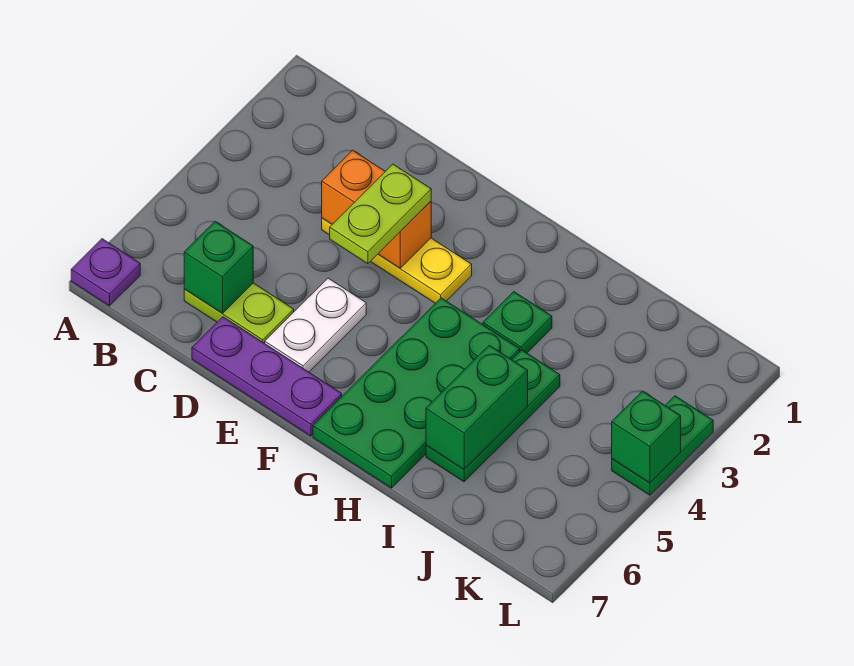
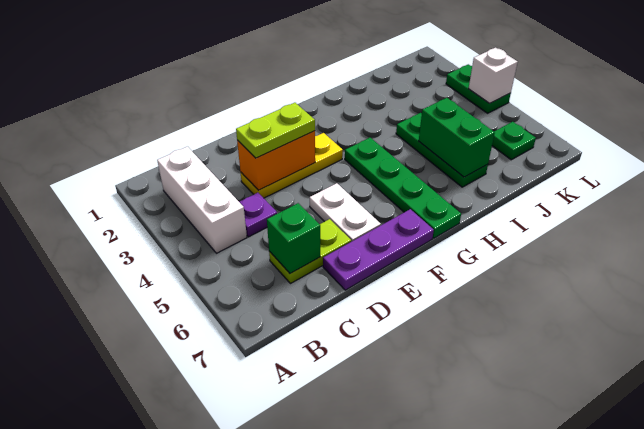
purple 1x1 plate [71,239,140,306] -> purple 1x1 plate moved to [239,193,277,237]
none -> white 1x3 brick [157,147,247,253]
lime 1x2 plate [330,164,431,264] -> lime 1x2 plate turned to [236,103,315,158]
green 2x4 plate [313,298,520,488] -> green 1x4 plate [345,137,461,238]
green 1x1 plate [483,292,552,353] -> green 1x1 plate moved to [492,122,536,160]
green 1x1 brick [612,391,681,483] -> white 1x1 brick [469,48,518,103]

